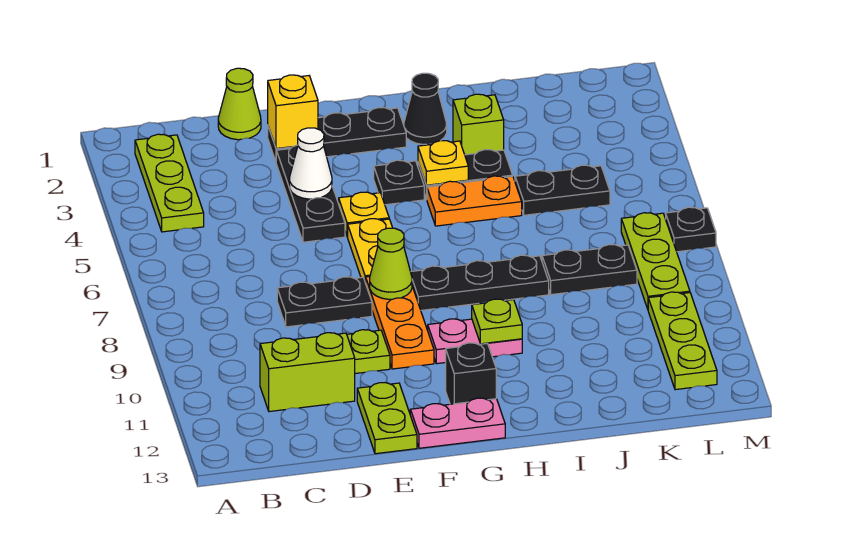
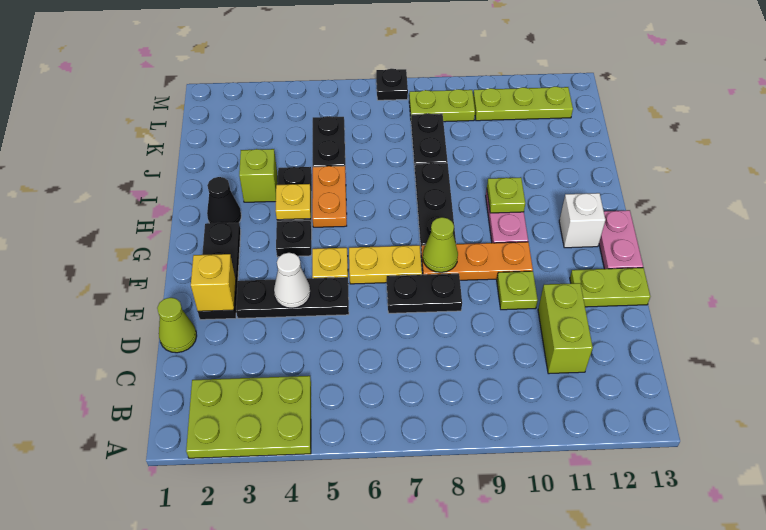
lime 1x3 plate [135,134,204,232] -> lime 2x3 plate [186,376,311,458]
black 1x2 plate [277,277,372,327] -> black 1x2 plate turned to [387,274,462,313]
black 1x1 brick [446,343,496,404] -> white 1x1 brick [559,193,605,248]
lime 1x3 plate [621,213,690,309] -> lime 1x2 plate [409,89,475,122]

